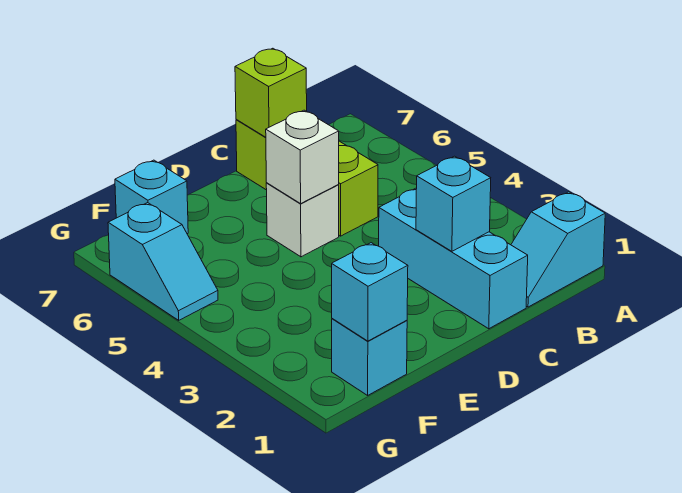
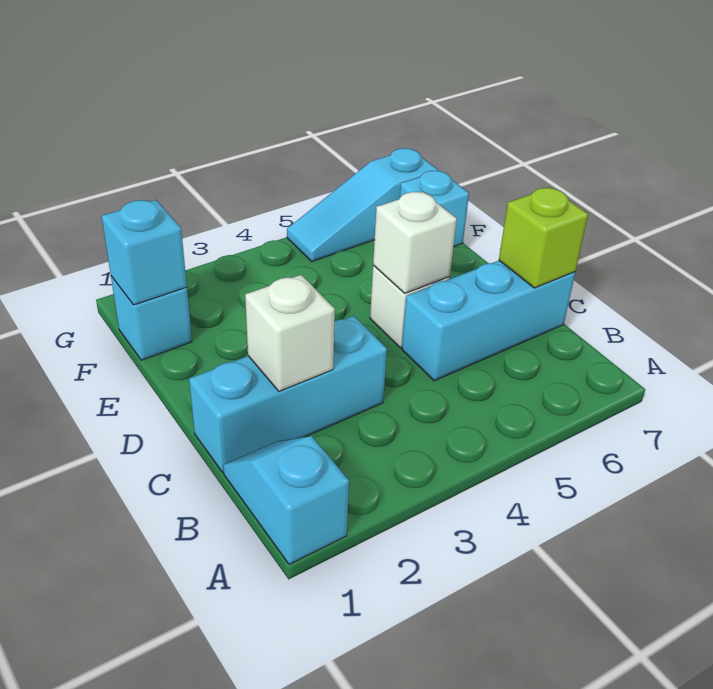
cyan 1x1 brick [416,156,491,251] -> white 1x1 brick [245,275,335,391]
lime 1x3 brick [236,120,378,236] -> cyan 1x3 brick [402,261,575,381]
cyan 1x2 slope [108,203,218,320] -> cyan 1x3 slope [287,148,438,261]

